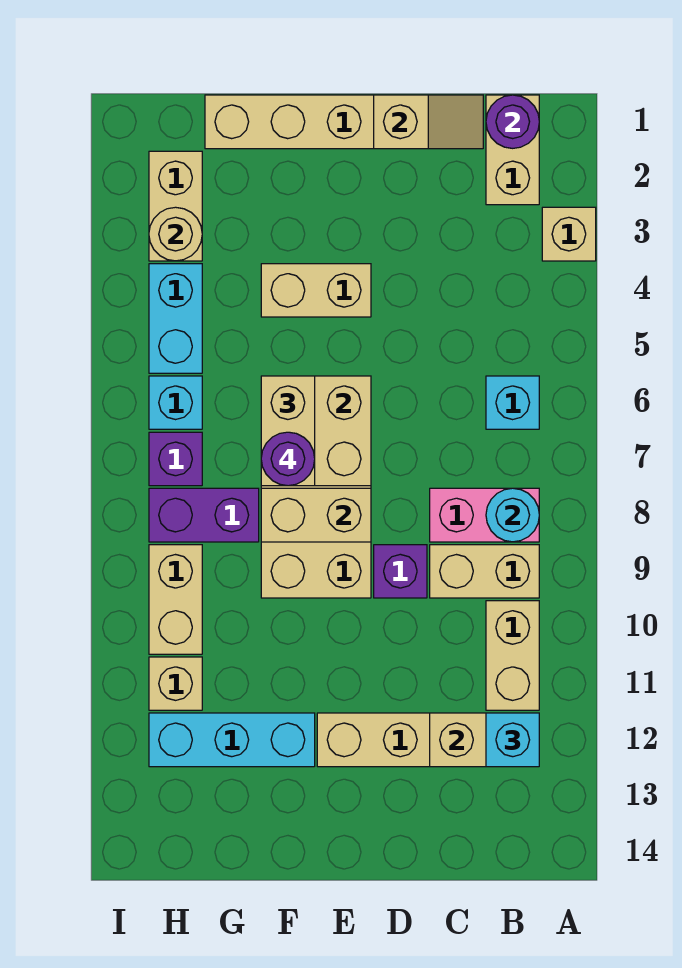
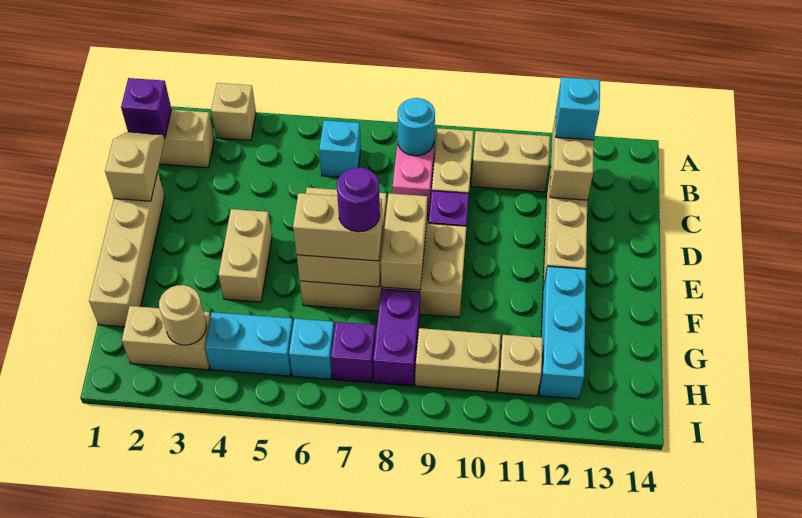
purple 1x1 round brick [486,95,539,148] -> purple 1x1 brick [121,78,172,138]

